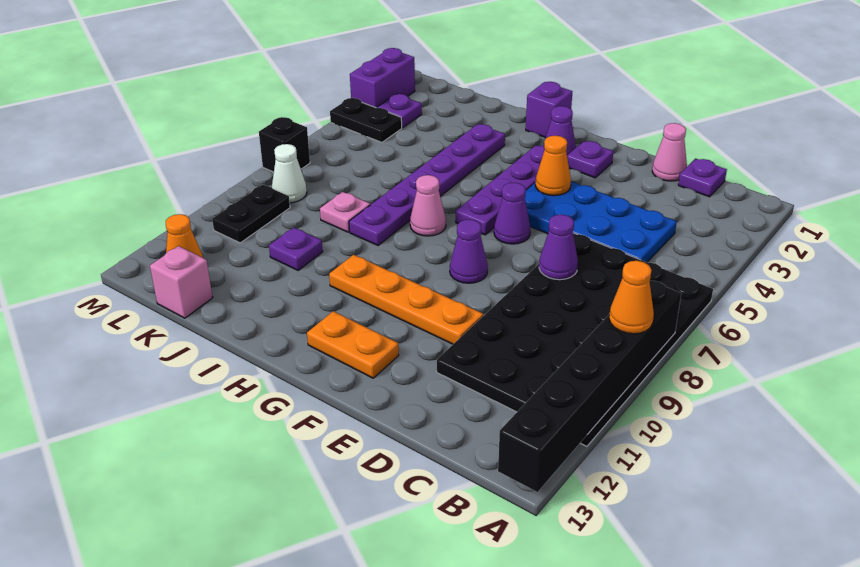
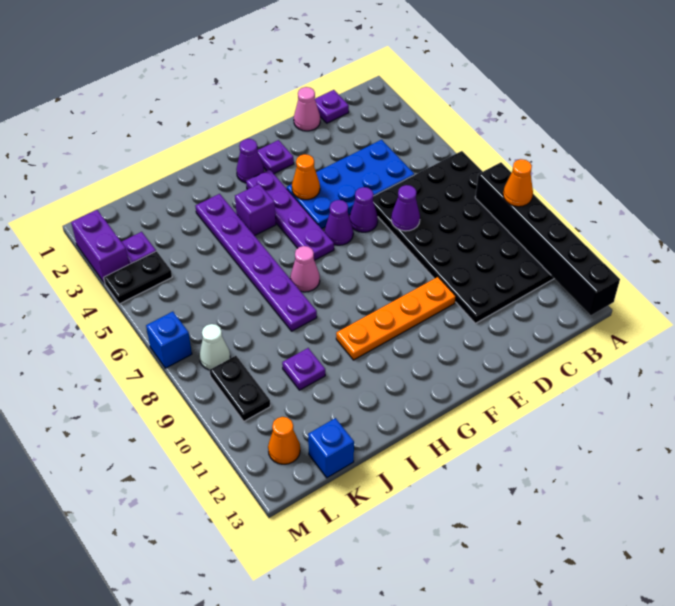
purple 1x1 cone [450,220,488,283] -> purple 1x1 cone moved to [349,187,378,232]
orange 1x2 plate [307,311,399,378] -> none
purple 1x1 brick [526,82,573,138] -> purple 1x1 brick moved to [235,184,276,236]
pink 1x1 plate [320,192,370,232] -> none
pink 1x1 brick [150,246,213,318] -> blue 1x1 brick [308,418,354,478]
black 1x1 brick [259,117,310,172] -> blue 1x1 brick [146,312,192,368]

